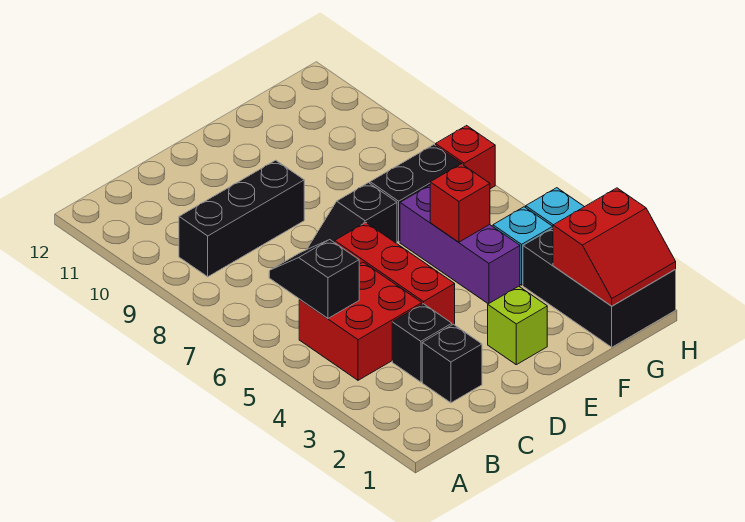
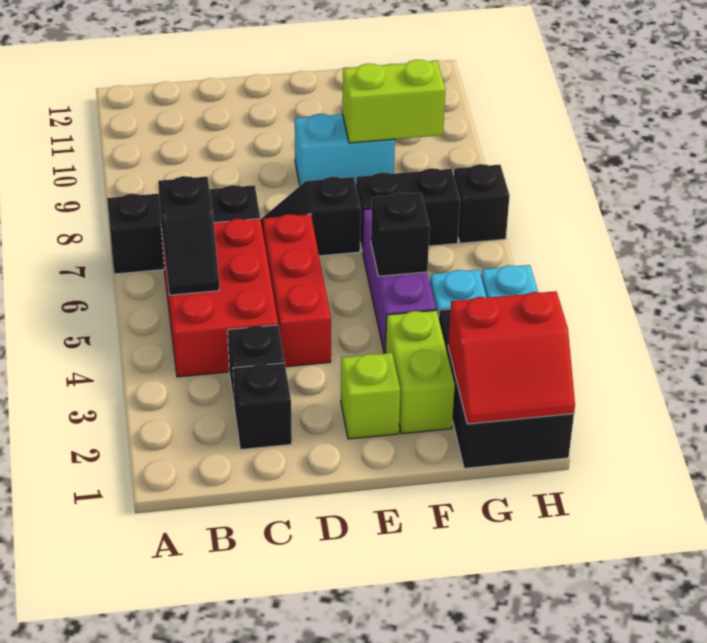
red 2x2 brick [299,262,422,380] -> red 2x3 brick [162,219,278,377]
black 1x2 slope [269,240,359,318] -> black 1x2 slope turned to [158,176,219,295]
black 1x3 brick [179,160,304,277] -> black 1x3 brick moved to [107,185,260,274]
none -> cyan 1x2 brick [295,114,395,185]
none -> lime 1x2 brick [385,310,455,434]
red 1x1 brick [430,164,490,242] -> black 1x1 brick [371,193,430,276]
none -> lime 1x2 brick [343,60,445,143]
red 1x1 brick [436,126,495,189] -> black 1x1 brick [454,164,510,243]

